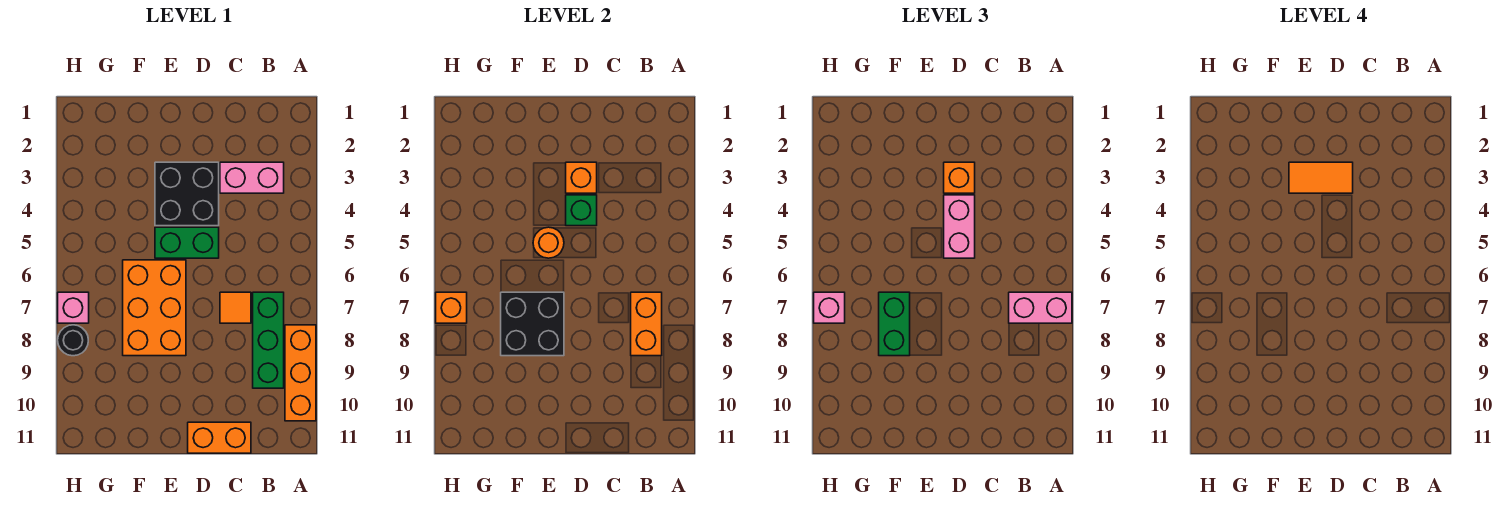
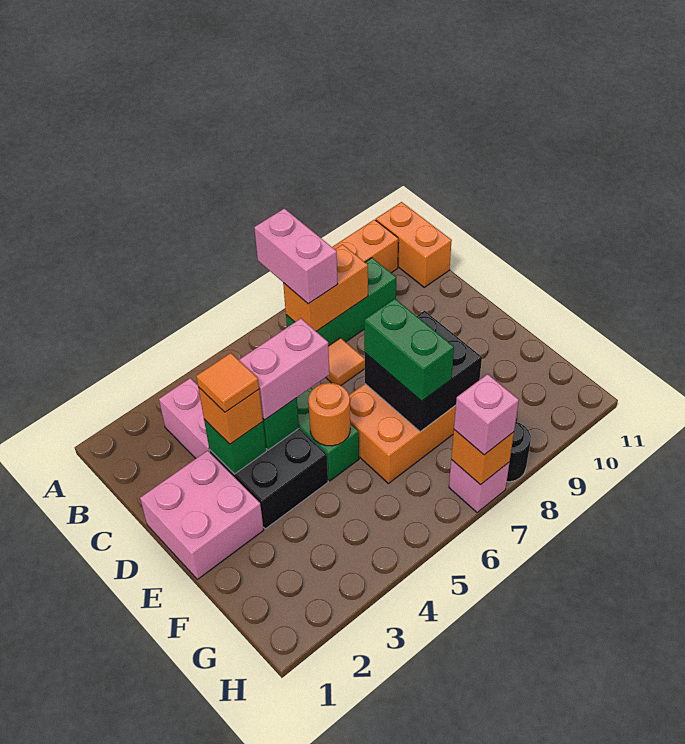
orange 1x2 brick [188,422,251,453] -> orange 1x2 brick moved to [376,202,452,287]
none -> pink 2x2 brick [140,451,264,579]
orange 1x1 brick [566,162,597,193] -> green 1x1 brick [204,419,266,474]
orange 1x2 tile [1289,162,1353,193] -> orange 1x1 tile [196,353,259,412]
green 1x2 brick [879,292,910,356] -> green 1x2 brick turned to [364,299,454,401]

